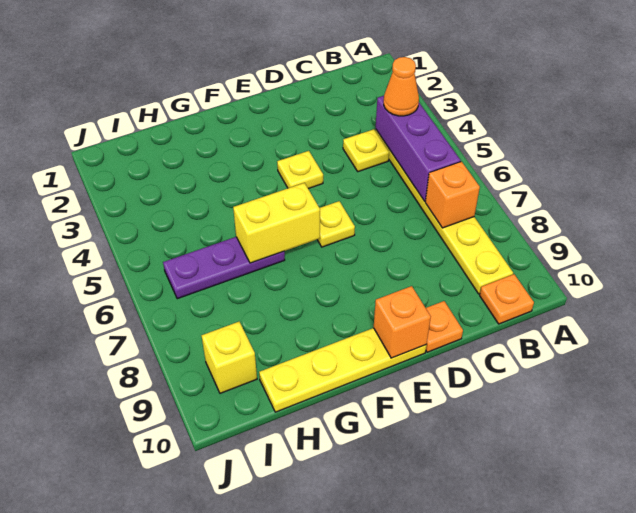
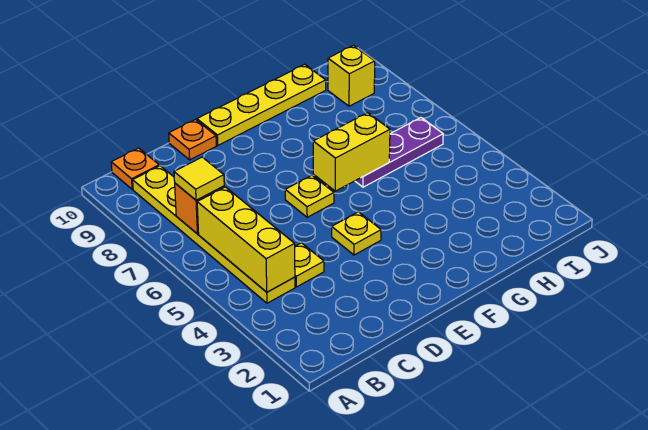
purple 1x3 brick [376,96,461,201] -> yellow 1x3 brick [197,187,295,292]
orange 1x1 cone [384,57,419,116] -> none
none -> yellow 1x1 tile [174,157,224,200]
orange 1x1 brick [374,286,431,358] -> none

